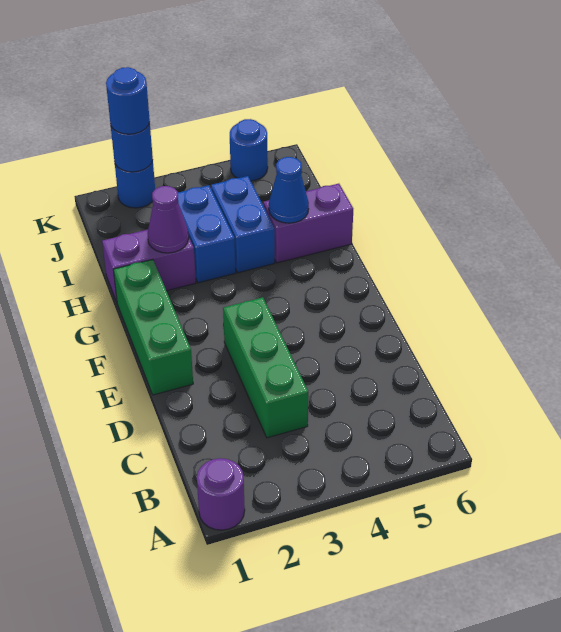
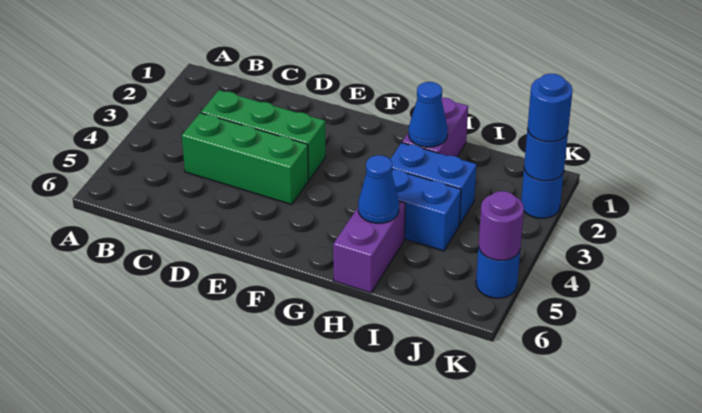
purple 1x1 round brick [197,458,245,530] -> purple 1x1 round brick moved to [479,191,524,260]
green 1x3 brick [113,259,193,395] -> green 1x3 brick moved to [182,113,309,204]
purple 1x1 cone [147,186,189,253] -> blue 1x1 cone [409,82,448,147]

